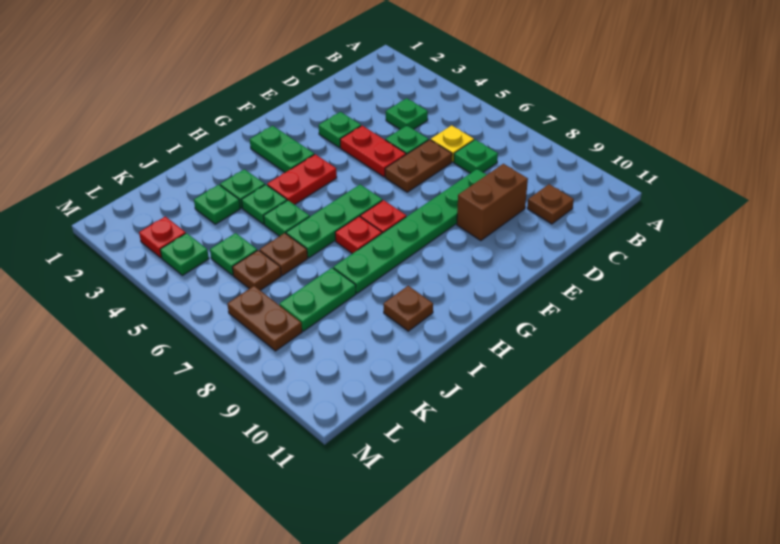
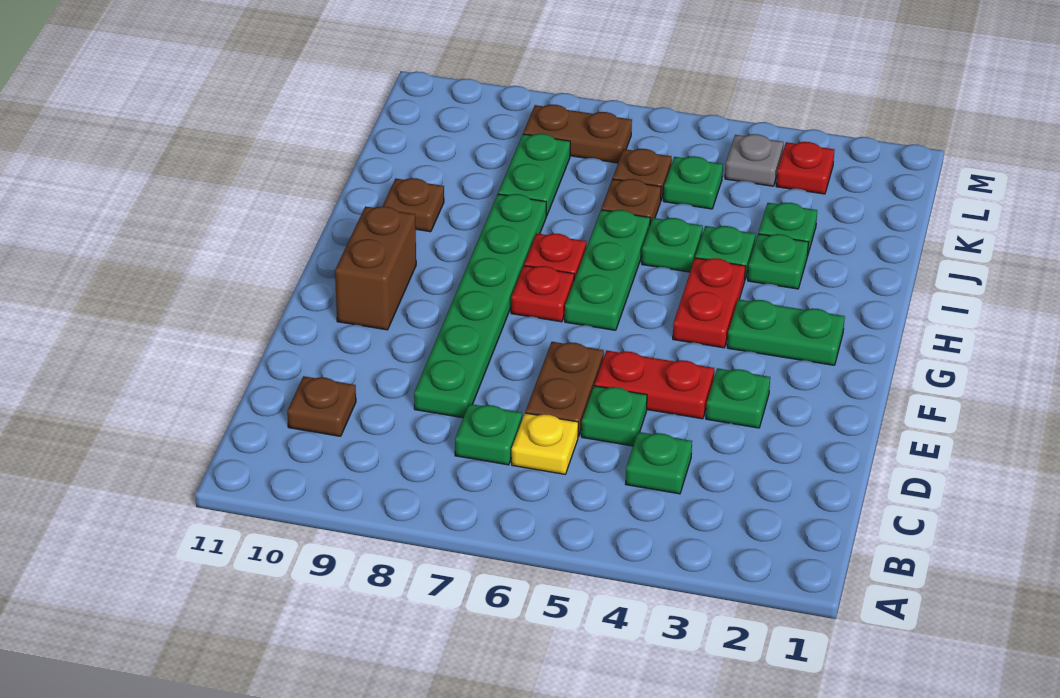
brown 1x2 brick [457,164,528,241] -> brown 1x2 brick moved to [335,206,416,330]
green 1x1 plate [160,233,209,275] -> grey 1x1 plate [725,134,783,186]

